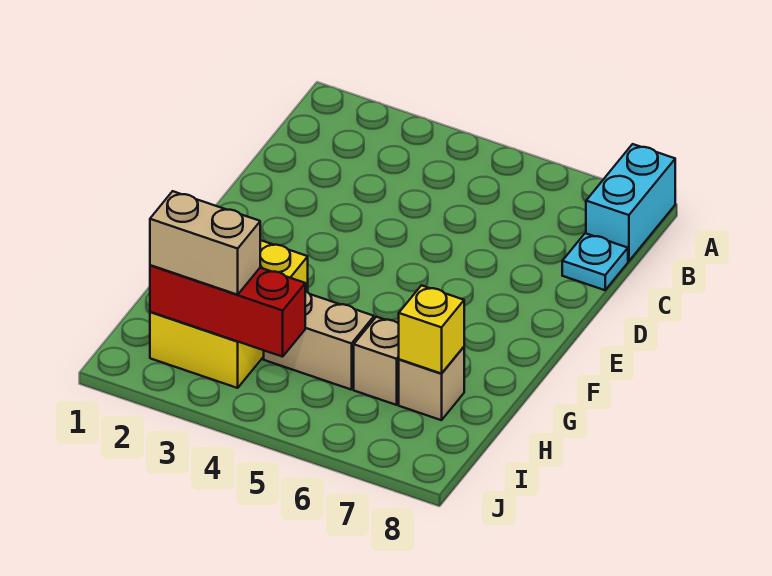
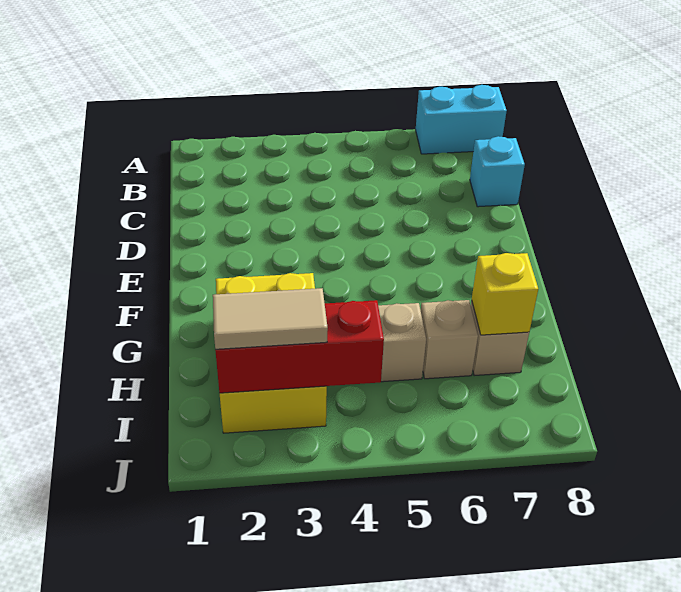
cyan 1x2 brick [586,144,675,261] -> cyan 1x2 brick turned to [416,85,507,154]
cyan 1x1 plate [562,233,628,290] -> cyan 1x1 brick [470,136,525,207]
tan 1x2 brick [150,191,260,295] -> tan 1x2 tile [213,288,328,349]

